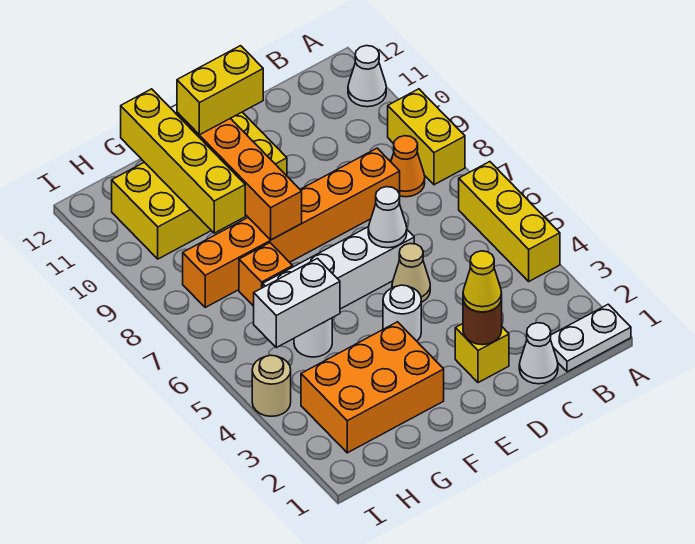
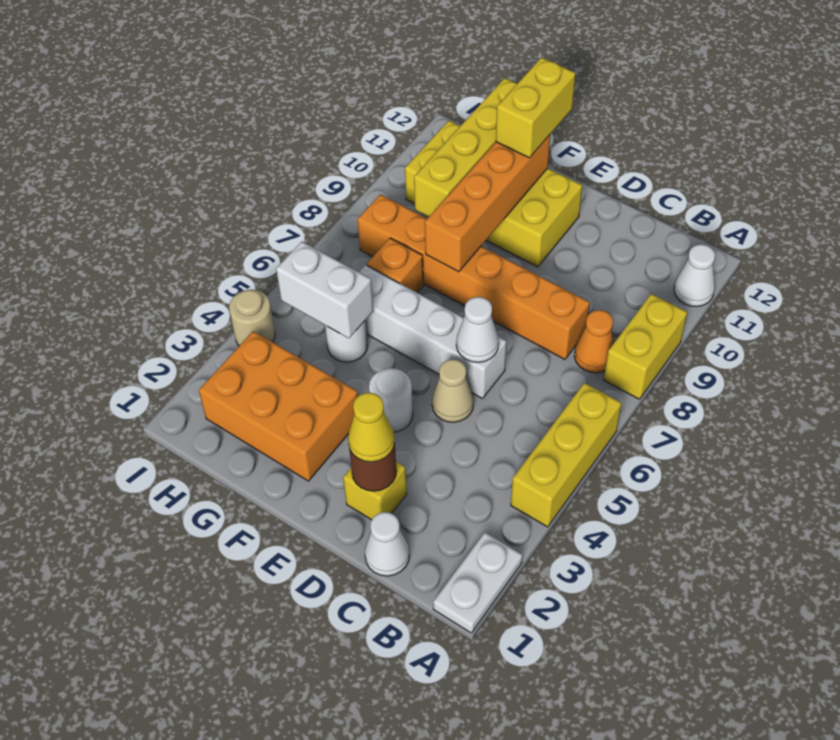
white 1x2 plate [550,304,631,372] -> white 1x2 plate turned to [433,533,522,633]
yellow 1x2 brick [177,46,263,135] -> yellow 1x2 brick turned to [496,57,576,158]

